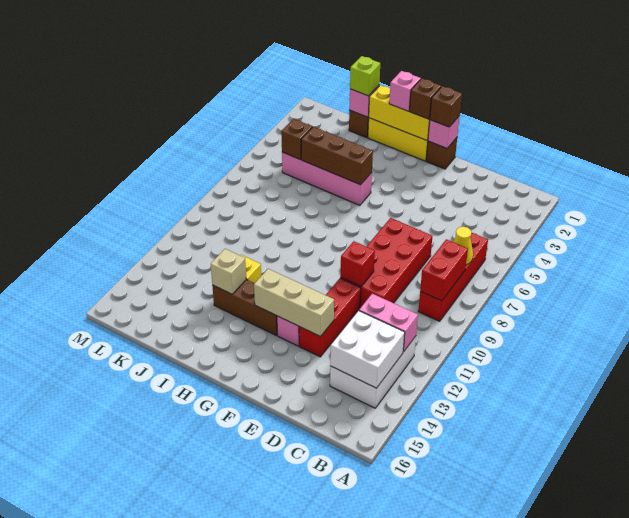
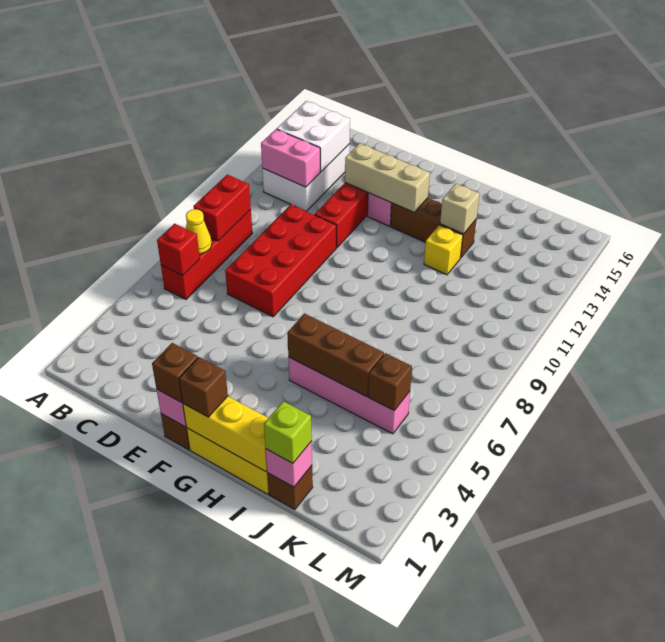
red 1x1 brick [340,241,375,286] -> red 1x1 brick moved to [157,224,200,276]
pink 1x1 brick [389,71,421,111] -> none

